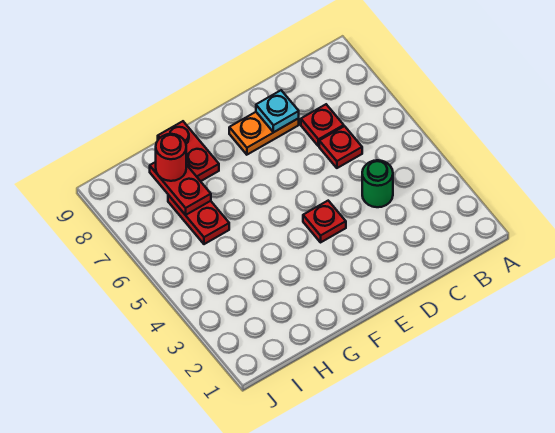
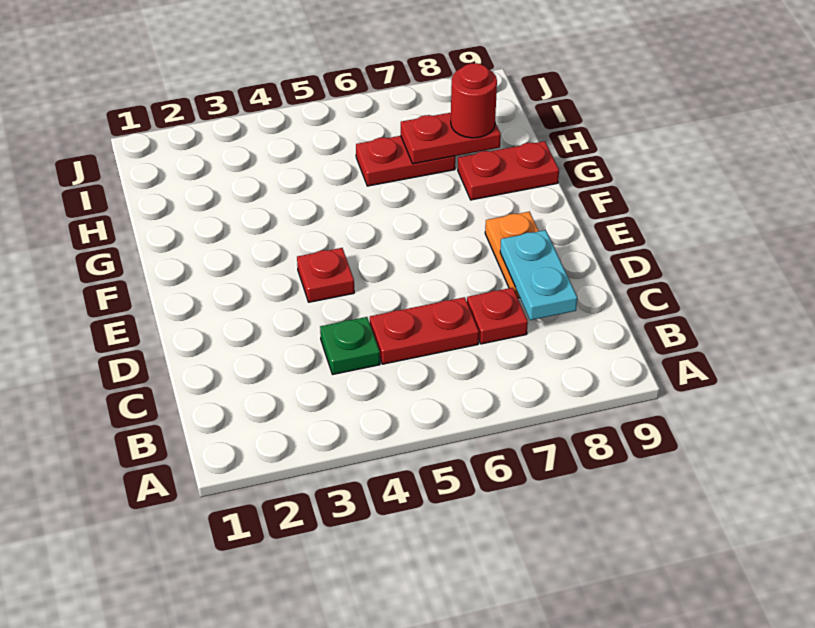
green 1x1 round brick [362,160,393,207] -> green 1x1 plate [320,317,380,374]
red 1x1 plate [319,126,362,168] -> red 1x2 plate [370,297,479,364]
cyan 1x1 plate [256,90,299,132] -> cyan 1x2 plate [500,230,577,320]

